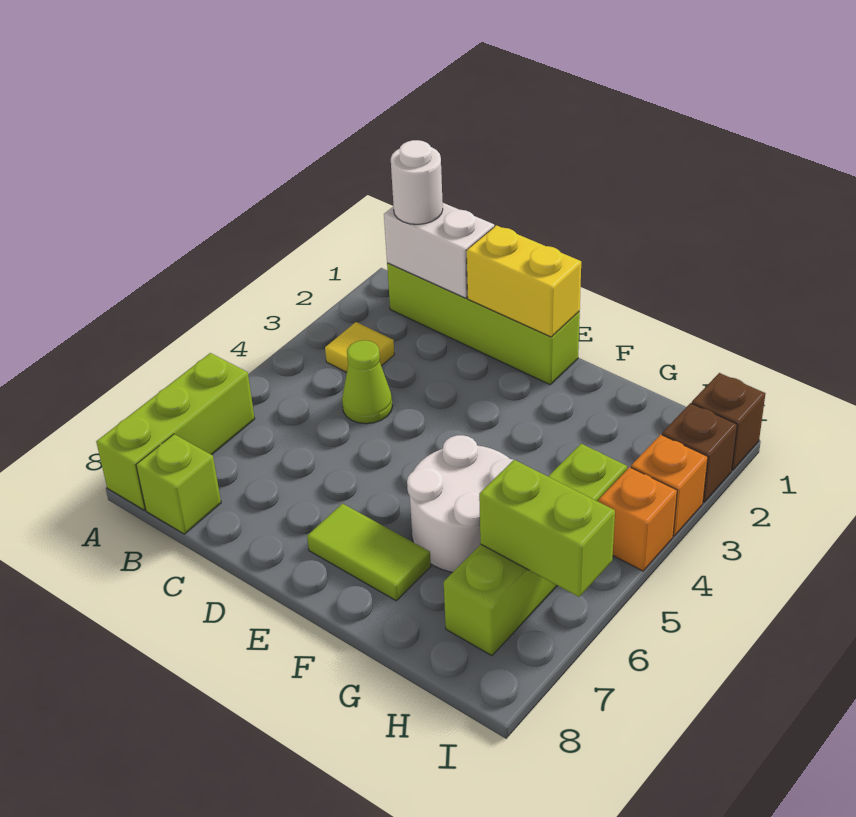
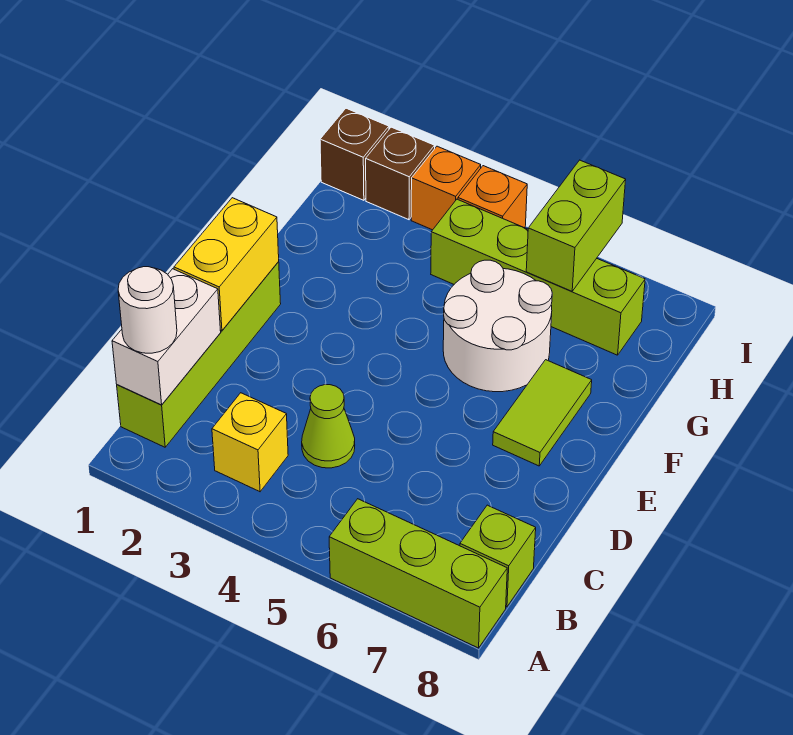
yellow 1x1 tile [325,322,394,372] -> yellow 1x1 brick [212,393,288,492]

